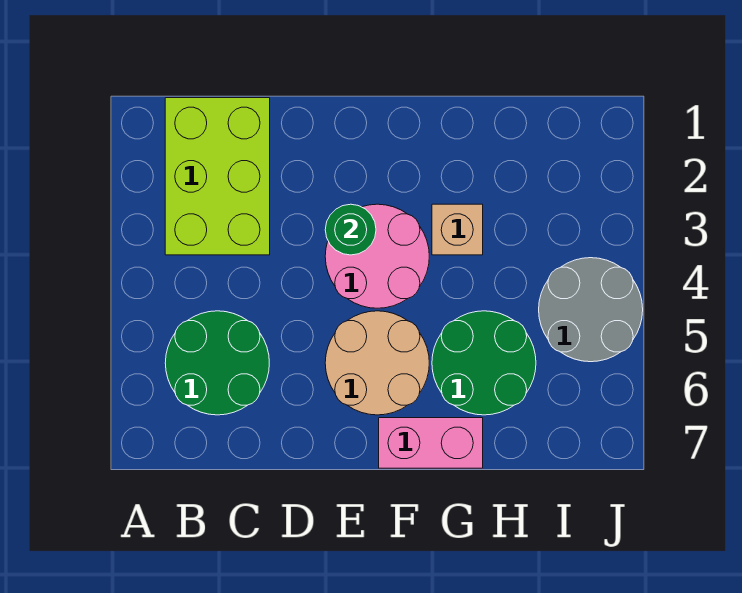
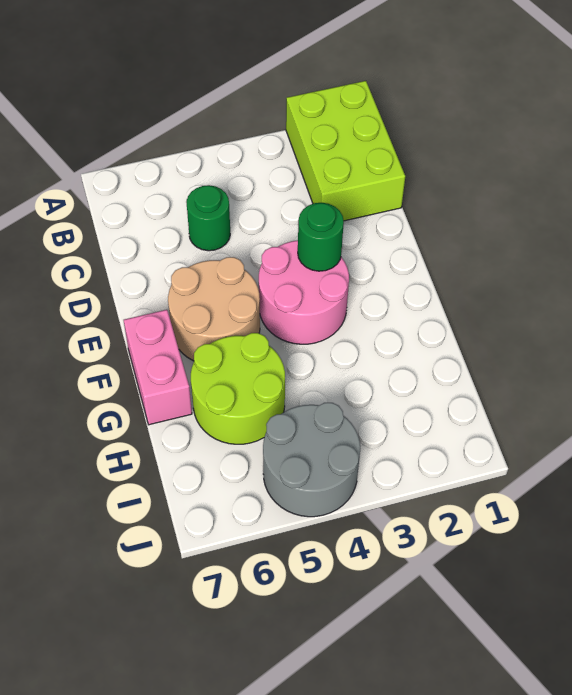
lime 2x3 brick [165,98,270,255] -> lime 2x3 brick turned to [286,81,405,221]
green 2x2 round brick [165,311,269,415] -> green 1x1 round brick [186,185,230,251]
tan 1x1 brick [432,204,483,255] -> none
green 2x2 round brick [432,311,536,415] -> lime 2x2 round brick [191,333,285,444]

